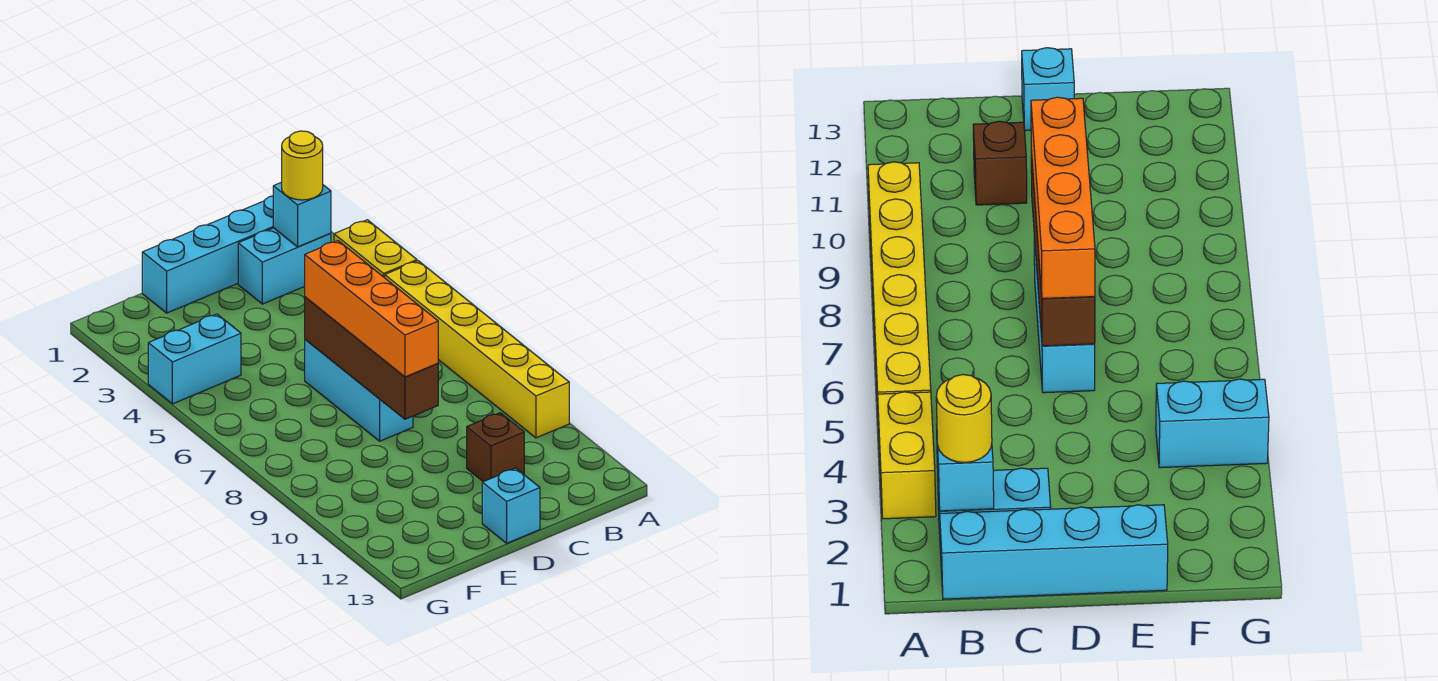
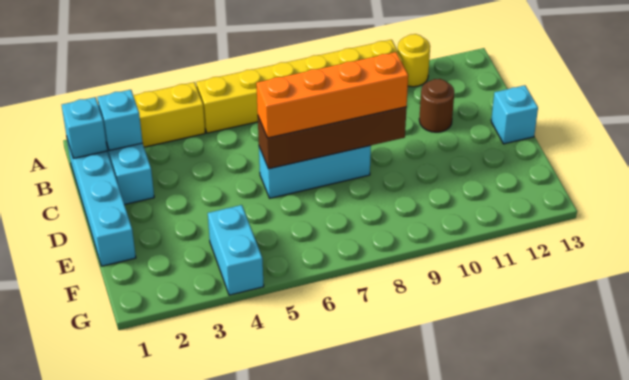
none -> cyan 1x1 brick [62,97,107,159]
yellow 1x1 round brick [282,131,323,200] -> yellow 1x1 round brick moved to [398,34,430,87]
brown 1x1 brick [467,413,524,482] -> brown 1x1 round brick [419,79,454,132]

